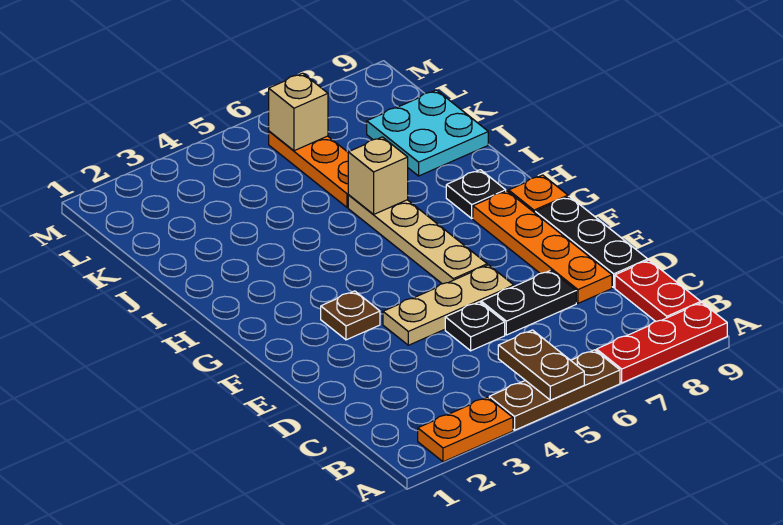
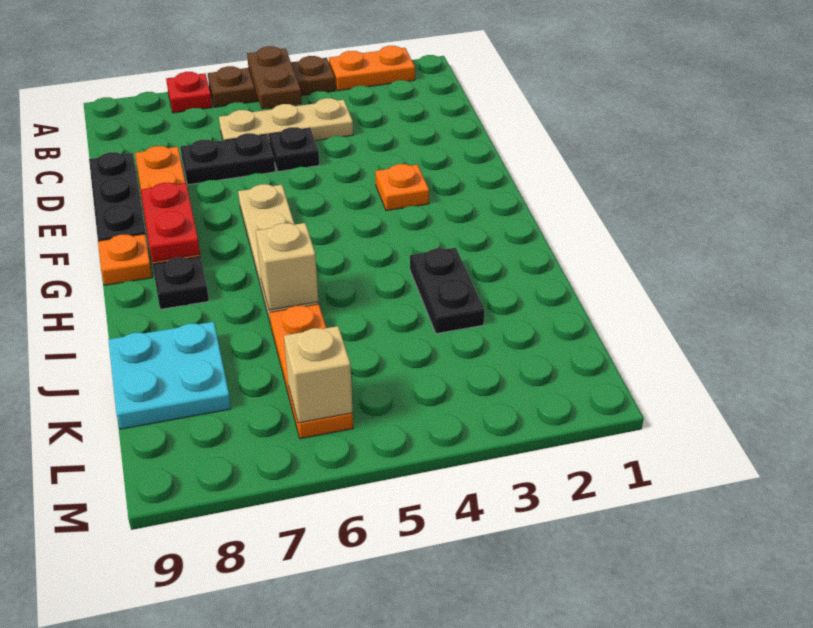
red 1x3 plate [597,303,727,383] -> red 1x1 plate [166,72,212,113]
red 1x2 plate [615,260,701,321] -> red 1x2 plate moved to [141,183,200,262]
tan 1x3 plate [383,265,514,345] -> tan 1x3 plate moved to [219,98,353,143]
brown 1x1 plate [321,291,380,340] -> orange 1x1 plate [375,164,429,211]
none -> black 1x2 plate [410,248,484,334]

